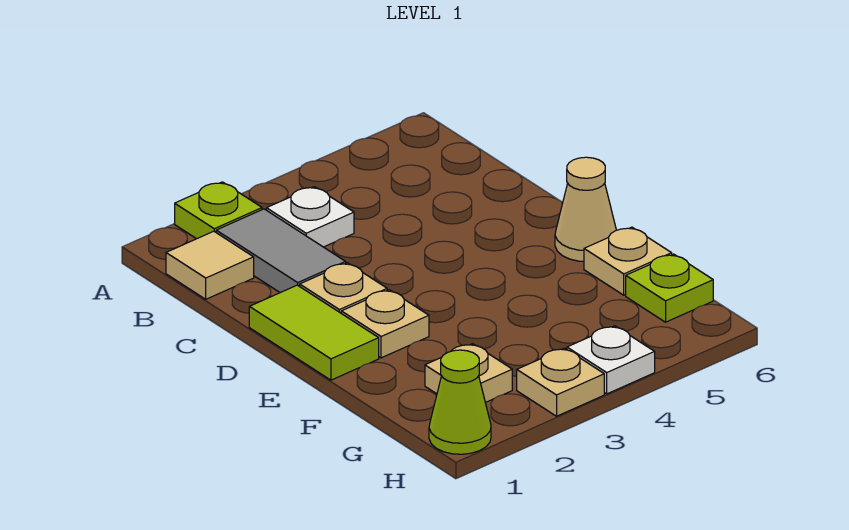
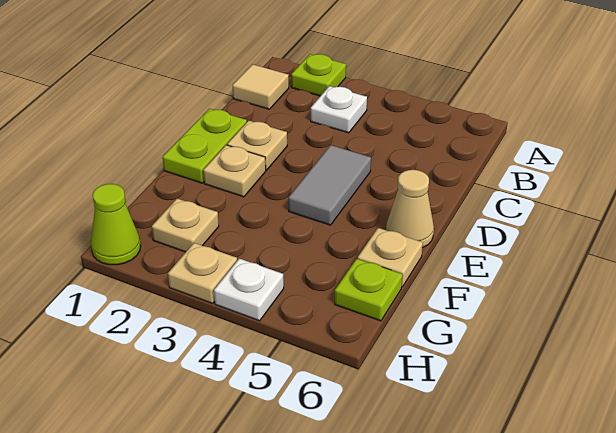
grey 1x2 tile [216,209,346,293] -> grey 1x2 tile moved to [289,145,371,225]
lime 1x2 tile [249,285,379,380] -> lime 1x2 plate [163,109,247,183]

